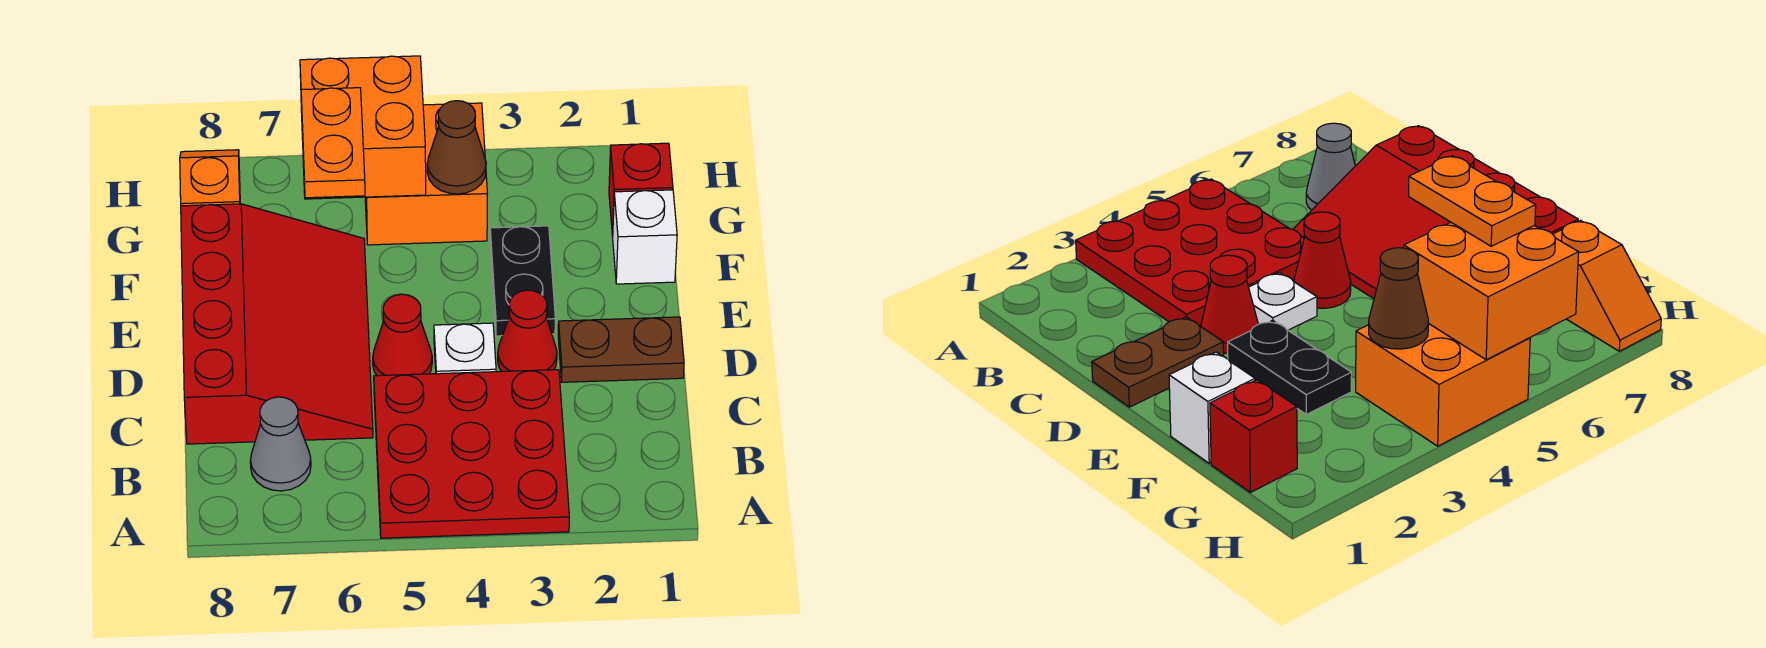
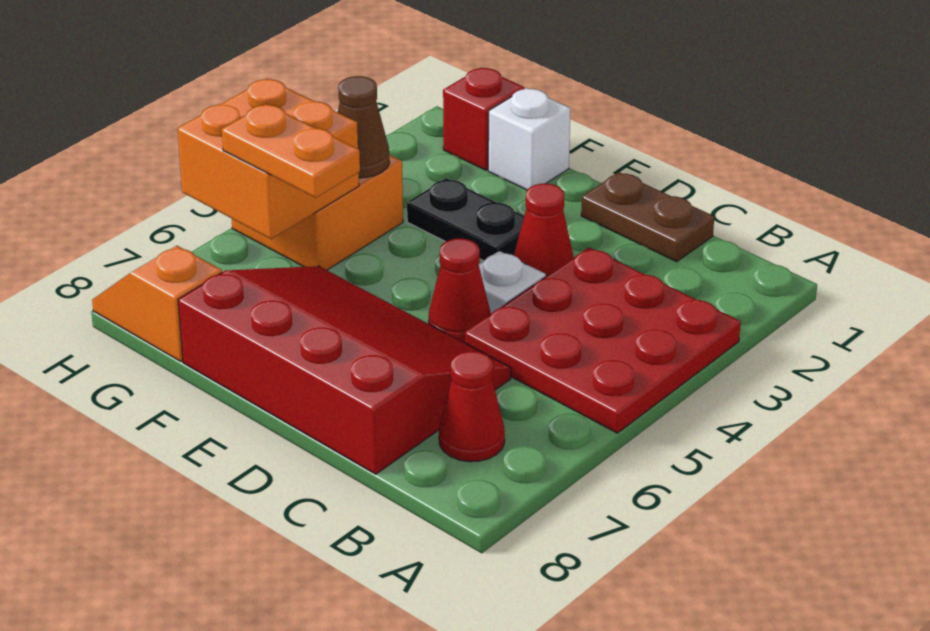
grey 1x1 cone [250,397,311,491] -> red 1x1 cone [439,351,505,462]
brown 1x2 plate [558,317,684,382] -> brown 1x2 plate turned to [581,172,714,262]

